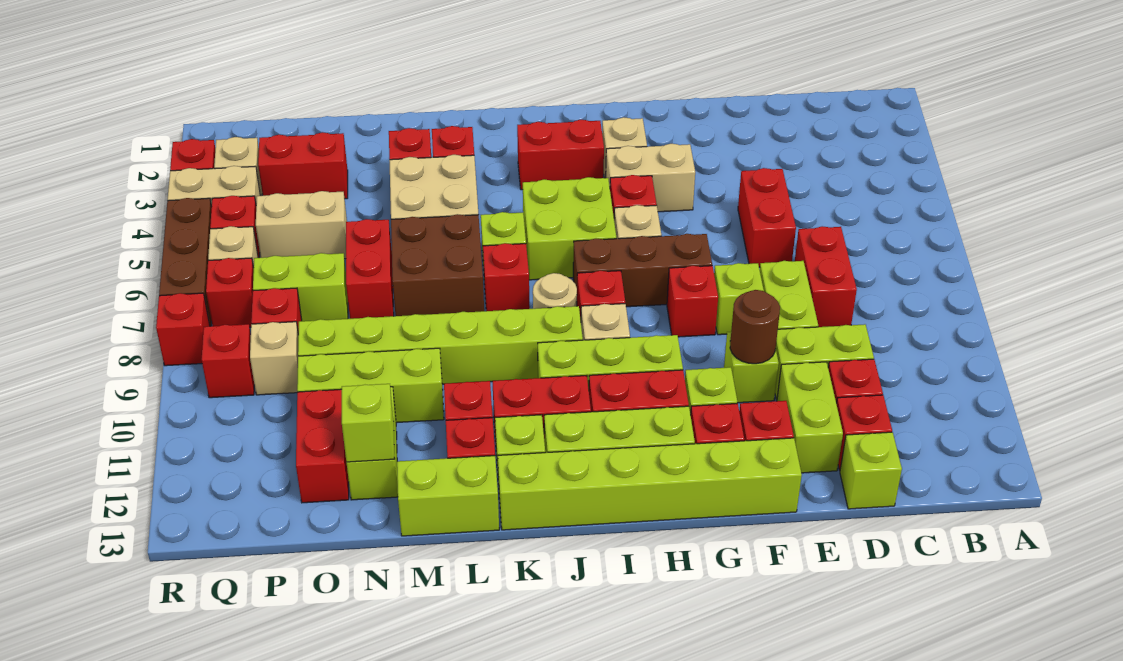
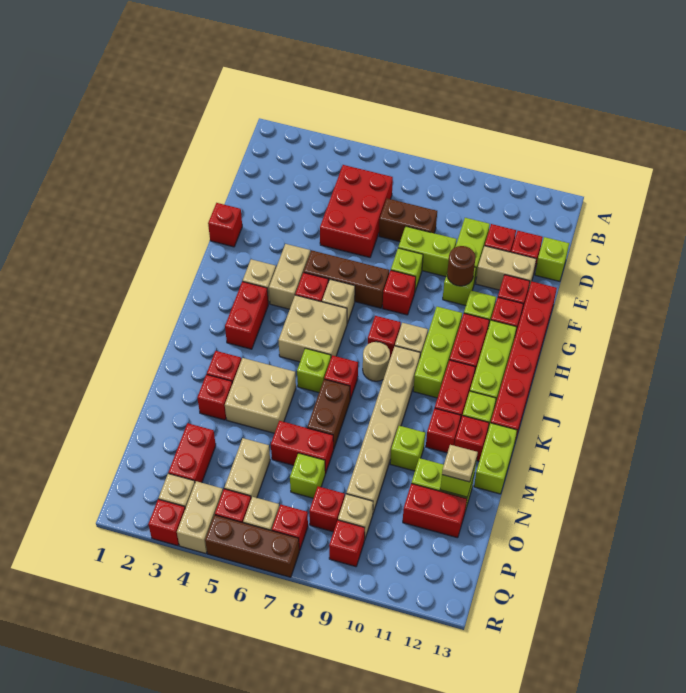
red 1x2 brick [795,226,857,327] -> brown 1x2 brick [379,199,437,242]
red 1x2 brick [738,168,796,267] -> red 2x3 brick [320,165,393,257]
lime 1x2 brick [777,362,843,473] -> tan 1x2 brick [476,246,536,290]
lime 1x6 brick [498,438,802,530] -> red 1x6 brick [491,281,557,441]
brown 1x3 brick [573,234,712,307] -> brown 1x3 brick turned to [304,251,389,308]
lime 2x2 brick [523,177,616,280] -> tan 2x2 brick [278,295,347,362]
lime 1x6 brick [298,306,583,384] -> tan 1x6 brick [346,346,420,513]
brown 2x2 brick [391,214,484,316] -> brown 1x2 brick [307,379,350,448]
lime 1x3 brick [297,348,444,423] -> lime 1x1 brick [390,426,425,471]
none -> tan 1x1 plate [442,445,478,482]
lime 1x2 brick [253,253,348,321] -> lime 1x1 brick [290,453,325,498]
red 1x1 brick [156,293,210,366] -> red 1x1 brick moved to [208,203,242,247]

